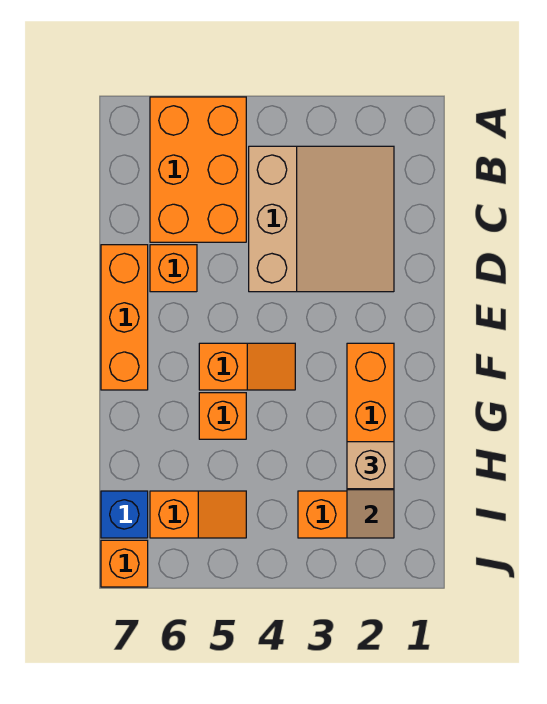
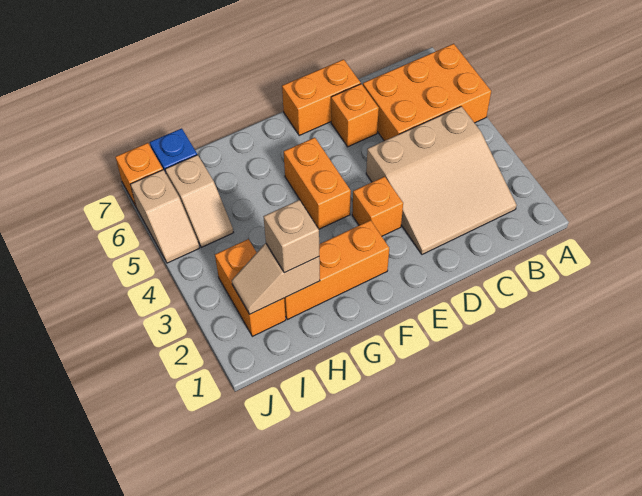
orange 1x3 brick [101,245,148,390] -> orange 1x2 brick [282,59,361,135]
orange 1x2 slope [199,343,295,390] -> orange 1x2 brick [284,138,351,229]
orange 1x1 brick [199,393,246,439] -> orange 1x1 brick moved to [352,176,403,236]
orange 1x2 slope [150,491,246,538] -> tan 1x2 slope [165,155,234,247]
none -> tan 1x2 slope [130,170,200,263]

